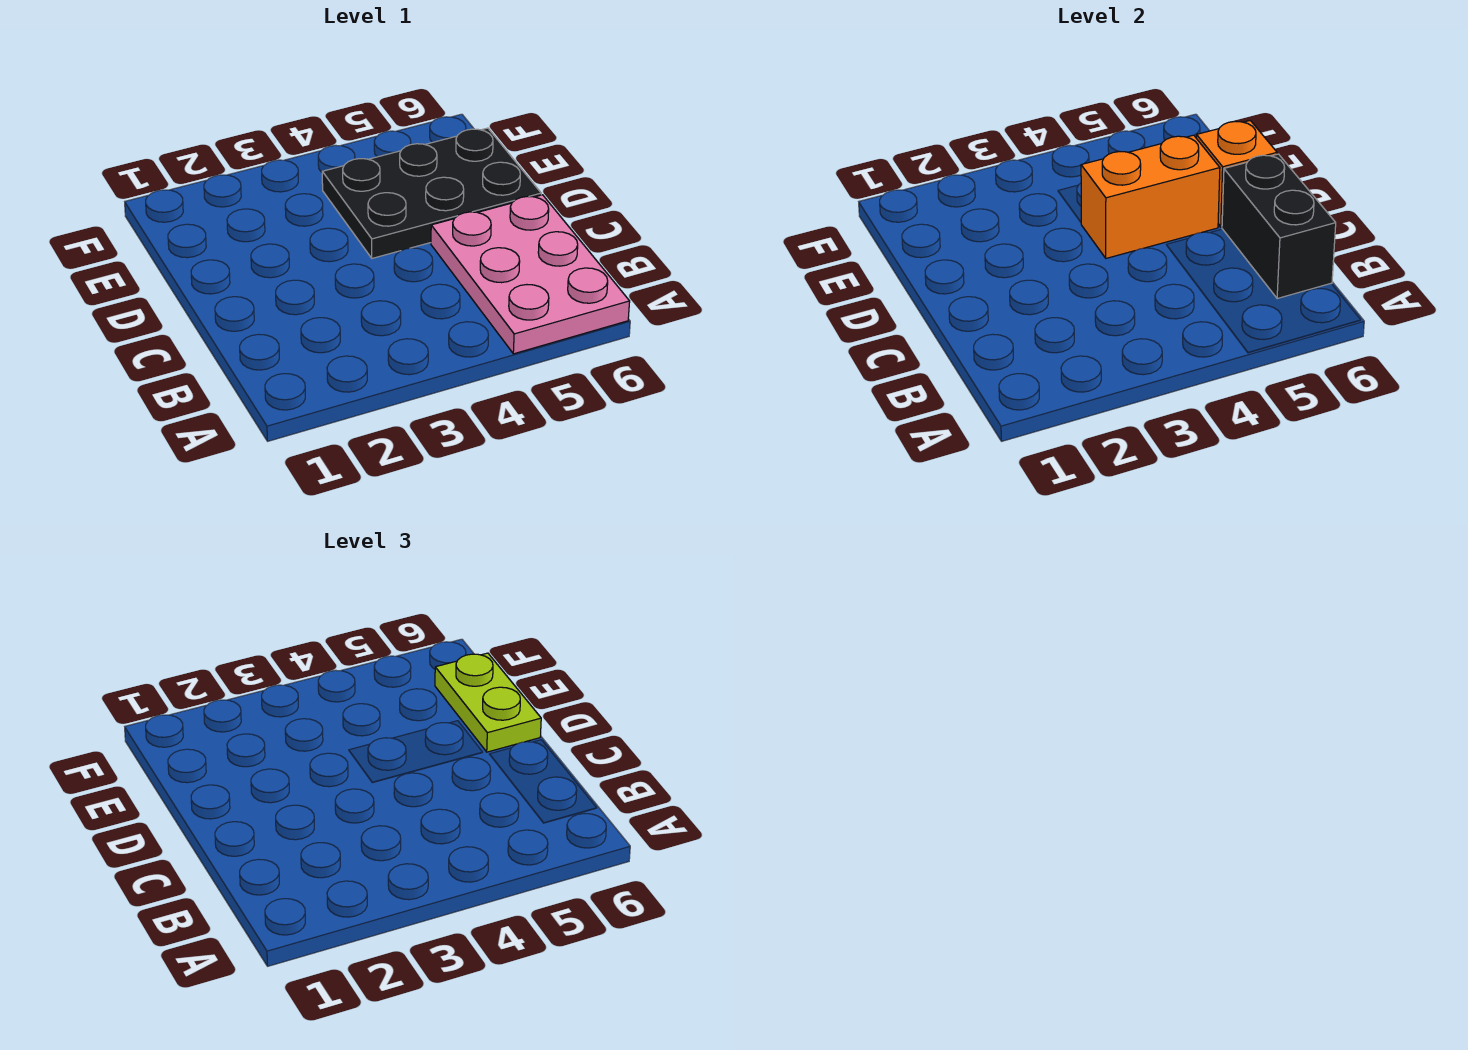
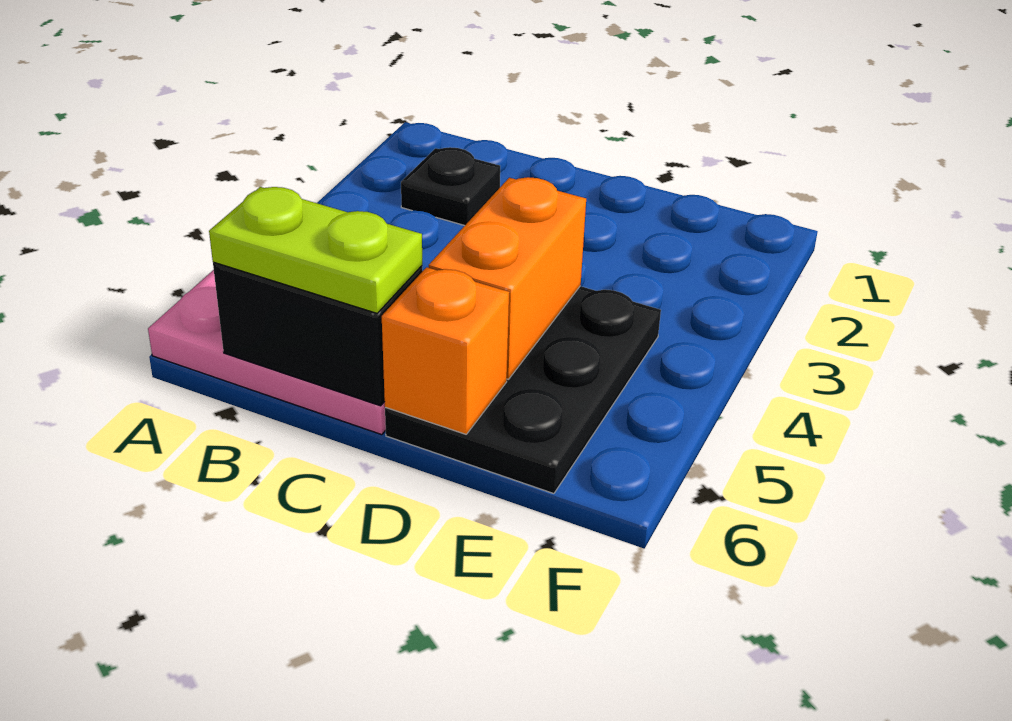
none -> black 1x1 plate [401,147,500,226]
lime 1x2 plate [435,653,541,752] -> lime 1x2 plate moved to [209,187,422,313]

